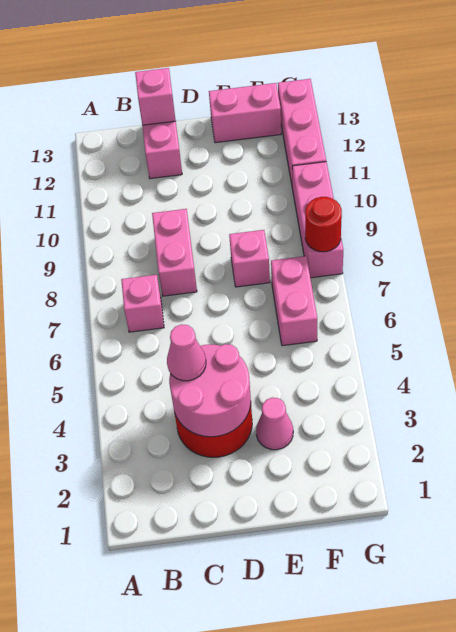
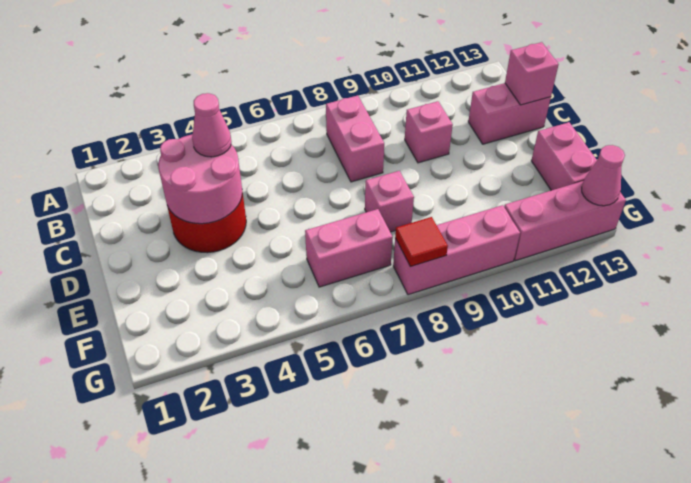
pink 1x1 brick [121,275,164,332] -> pink 1x1 brick moved to [405,101,453,163]
pink 1x2 brick [152,209,197,296] -> pink 1x2 brick turned to [326,96,384,182]
pink 1x1 cone [256,398,293,450] -> pink 1x1 cone moved to [582,145,625,206]
red 1x1 round brick [305,197,342,252] -> red 1x1 tile [395,217,448,267]

